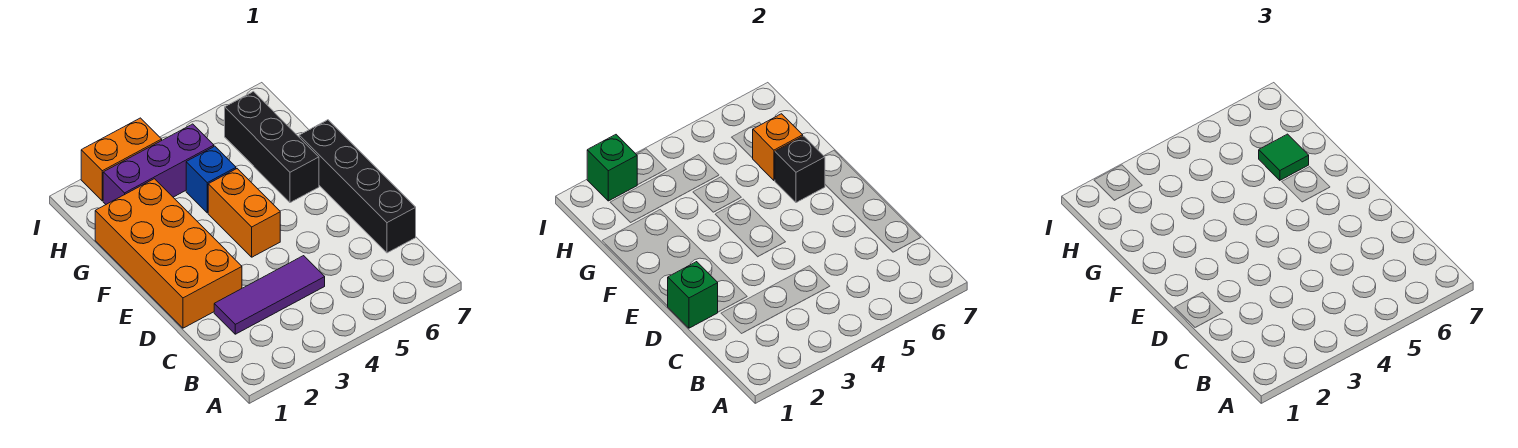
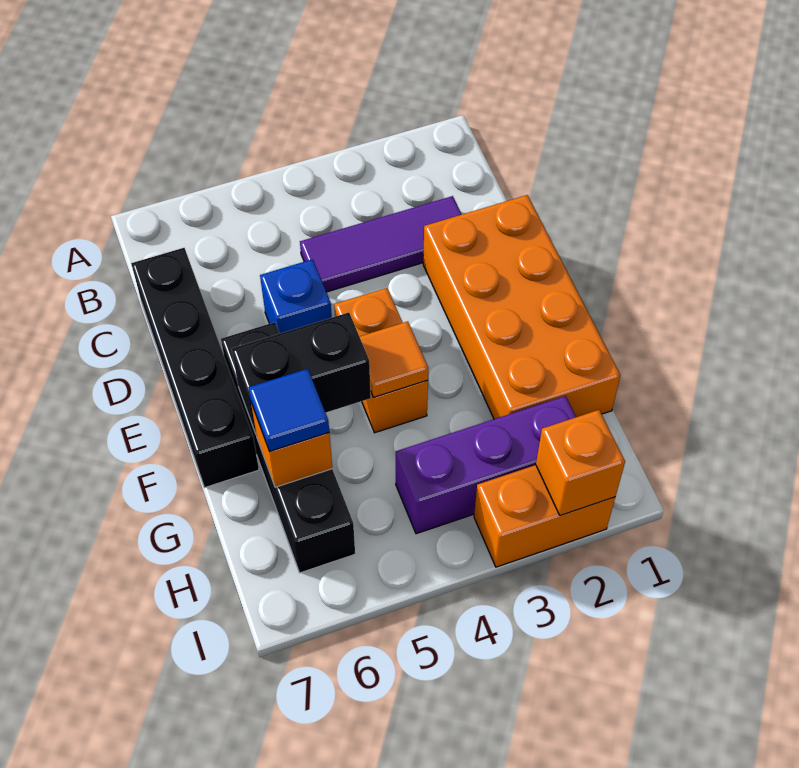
green 1x1 brick [668,262,718,328] -> none
none -> orange 1x1 tile [359,322,428,397]
black 1x3 brick [225,92,319,203] -> black 1x4 brick [221,322,355,573]
black 1x1 brick [775,136,825,203] -> black 1x2 brick [232,313,371,434]
blue 1x1 brick [186,146,236,213] -> blue 1x1 brick moved to [260,259,332,333]
green 1x1 tile [1259,134,1309,180] -> blue 1x1 tile [248,369,329,452]
green 1x1 brick [587,135,637,201] -> orange 1x1 brick [536,410,625,516]

